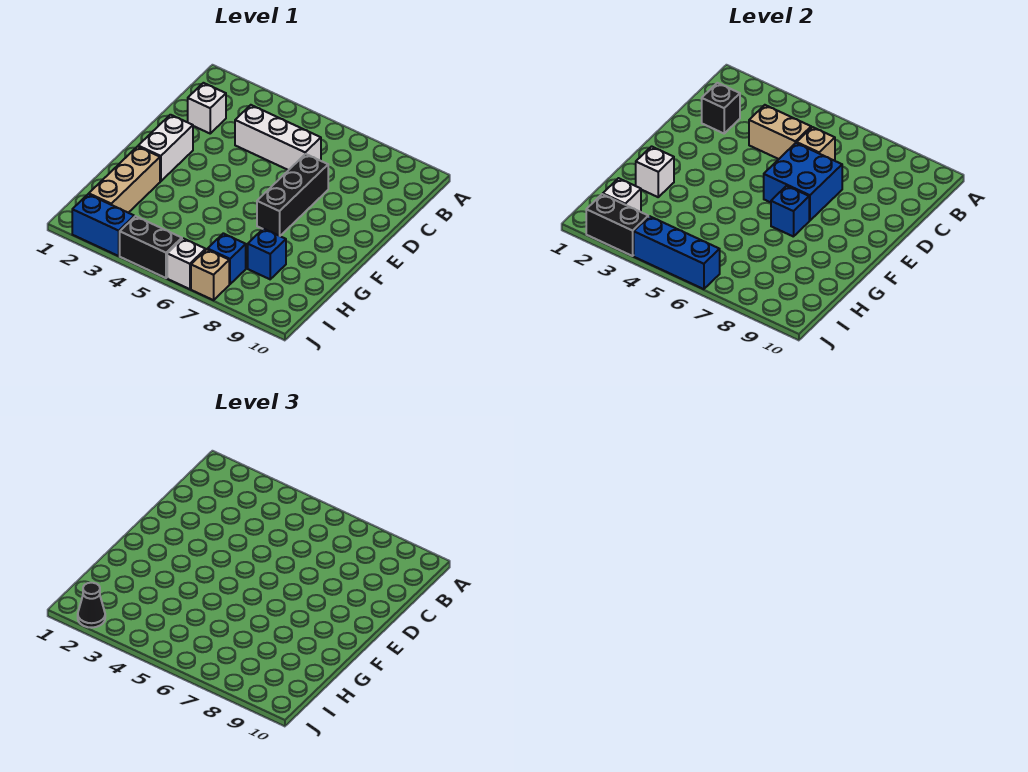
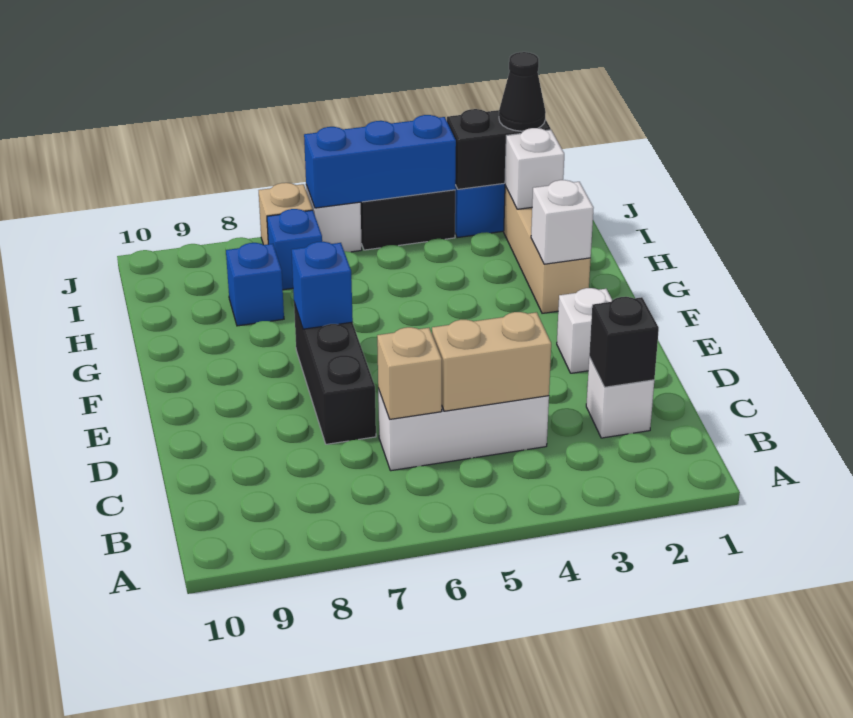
blue 2x2 brick [764,143,842,221] -> none
white 1x2 brick [138,115,193,181] -> white 1x1 brick [557,288,612,373]

